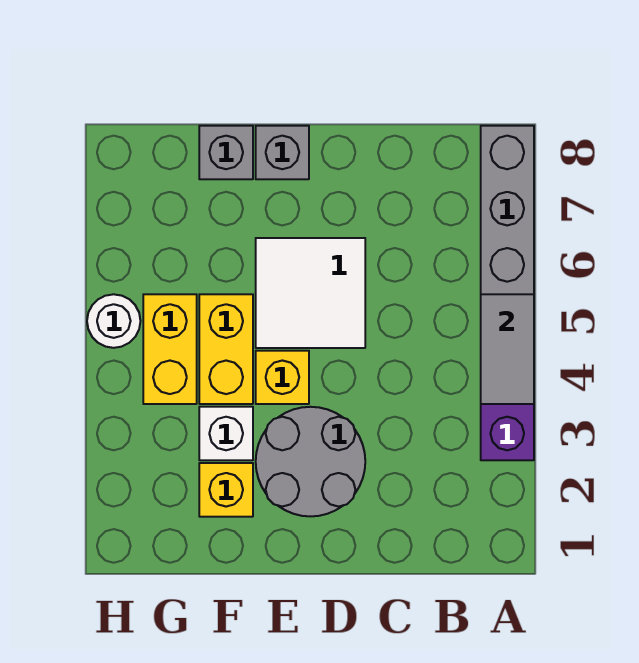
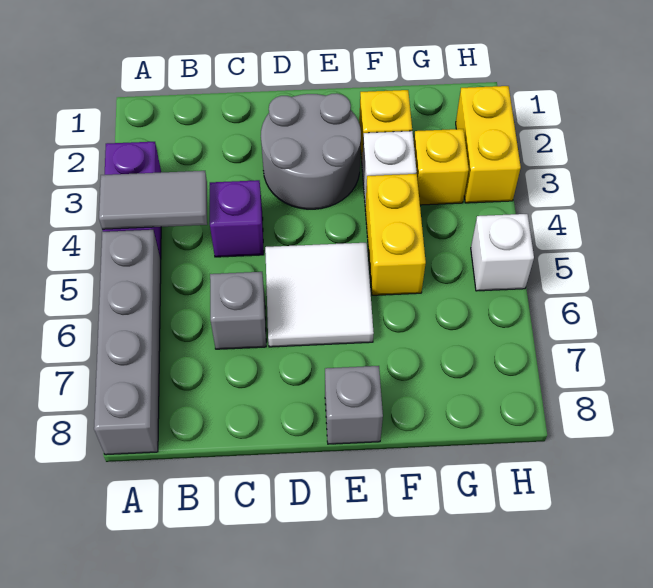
grey 1x2 tile [481,294,534,404] -> grey 1x2 tile turned to [99,171,207,230]
none -> purple 1x1 brick [210,180,264,257]
yellow 1x1 brick [256,351,309,404] -> yellow 1x1 brick moved to [414,129,469,205]
grey 1x1 brick [199,126,253,179] -> grey 1x1 brick moved to [210,272,266,349]
yellow 1x2 brick [143,294,197,404] -> yellow 1x2 brick moved to [456,86,521,203]
white 1x1 round brick [87,294,140,348] -> white 1x1 brick [471,214,534,291]

